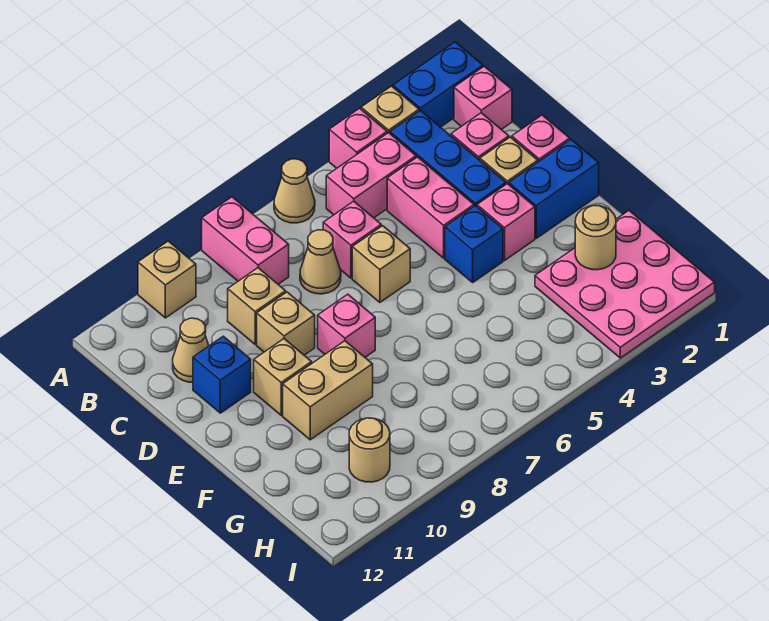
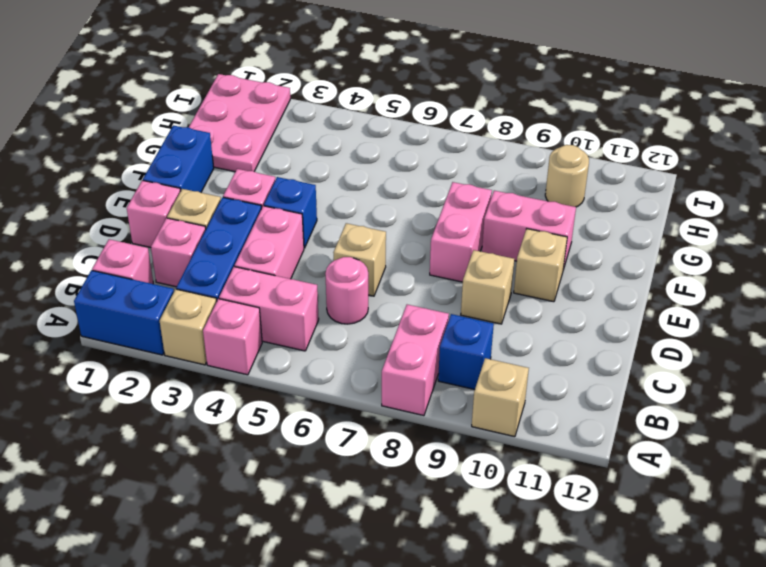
tan 1x1 cone [274,159,315,223] -> none
pink 1x1 brick [323,201,381,278] -> pink 1x1 round brick [325,257,368,324]
tan 1x1 cone [300,230,341,294] -> none
tan 1x1 brick [228,268,286,344] -> none
tan 1x1 cone [173,318,209,382] -> none
blue 1x1 brick [193,336,251,413] -> blue 1x1 brick moved to [438,314,494,390]
blue 1x2 brick [509,140,599,238] -> blue 1x2 brick turned to [143,125,214,193]
pink 1x1 brick [318,294,375,357] -> pink 1x2 brick [430,182,492,282]
tan 1x2 brick [283,341,373,440] -> pink 1x2 brick [482,191,576,270]
pink 3x3 plate [535,211,715,358] -> pink 2x3 plate [189,74,290,172]
tan 1x1 round brick [575,206,616,270] -> none

